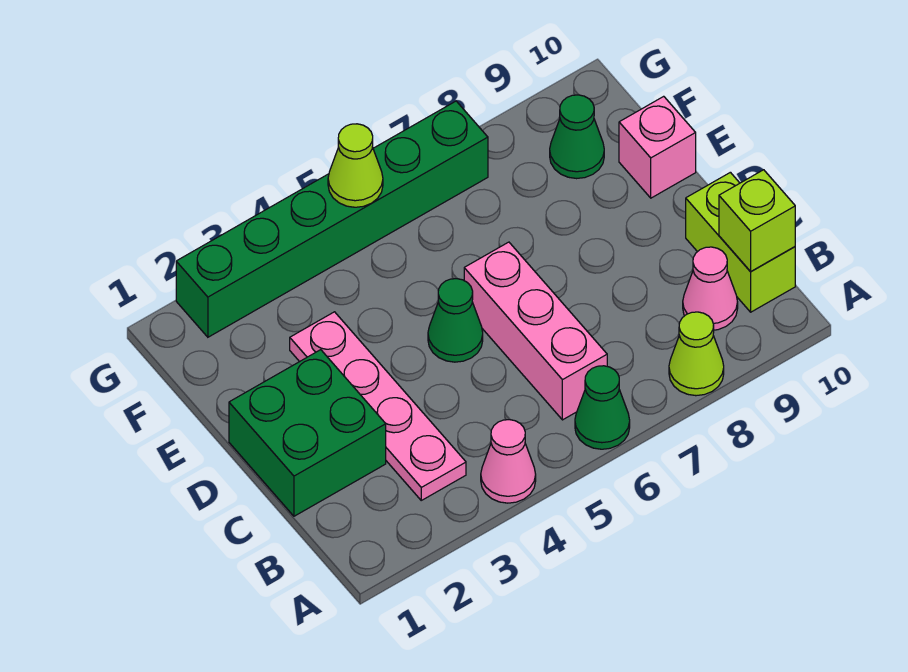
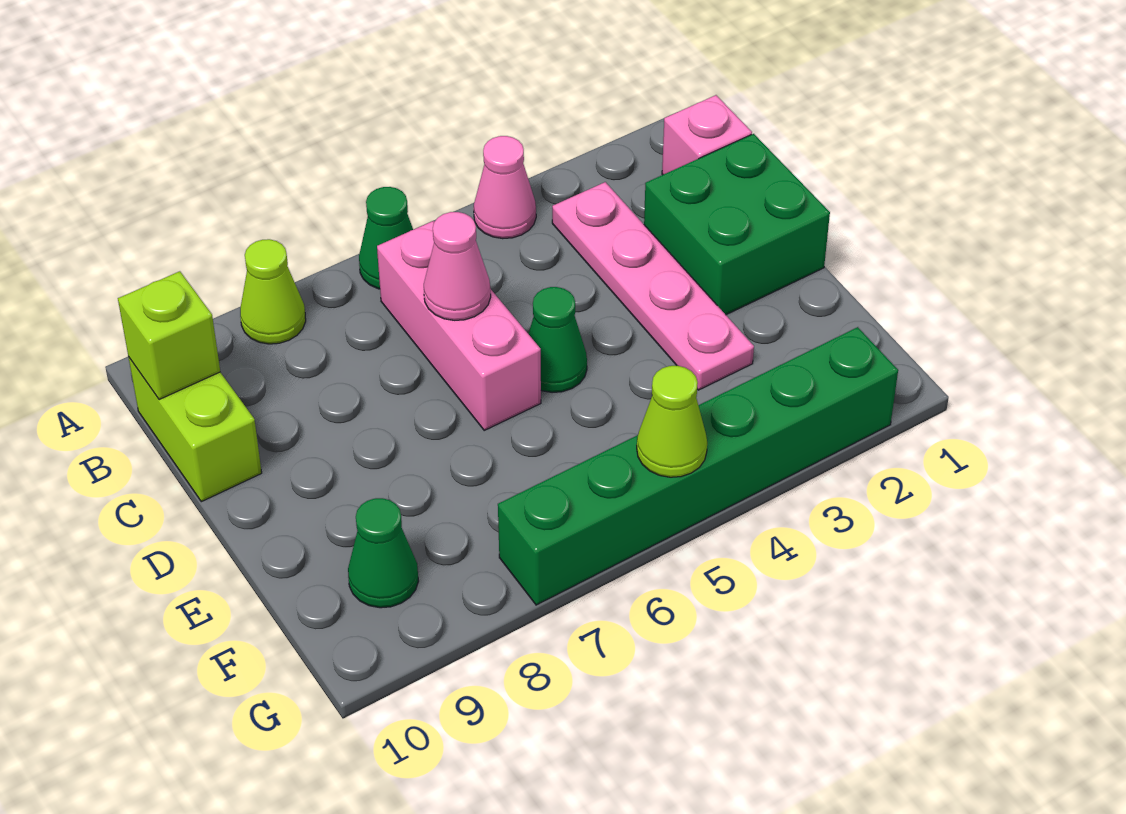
pink 1x1 cone [683,247,738,330] -> pink 1x1 cone moved to [424,212,491,320]
pink 1x1 brick [619,96,696,198] -> pink 1x1 brick moved to [662,95,752,175]

